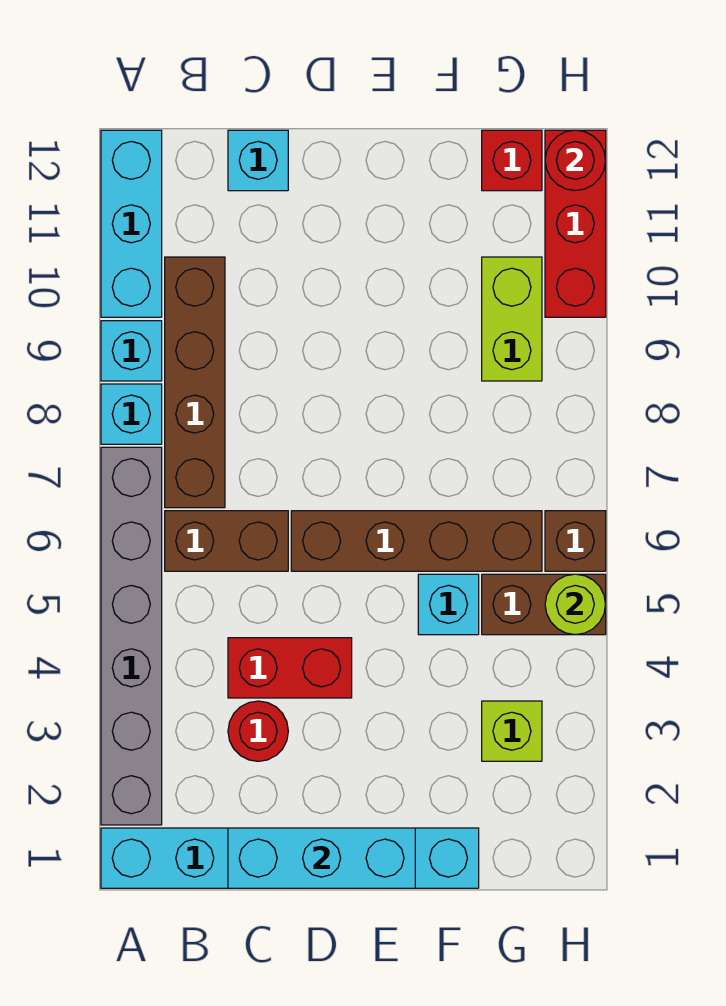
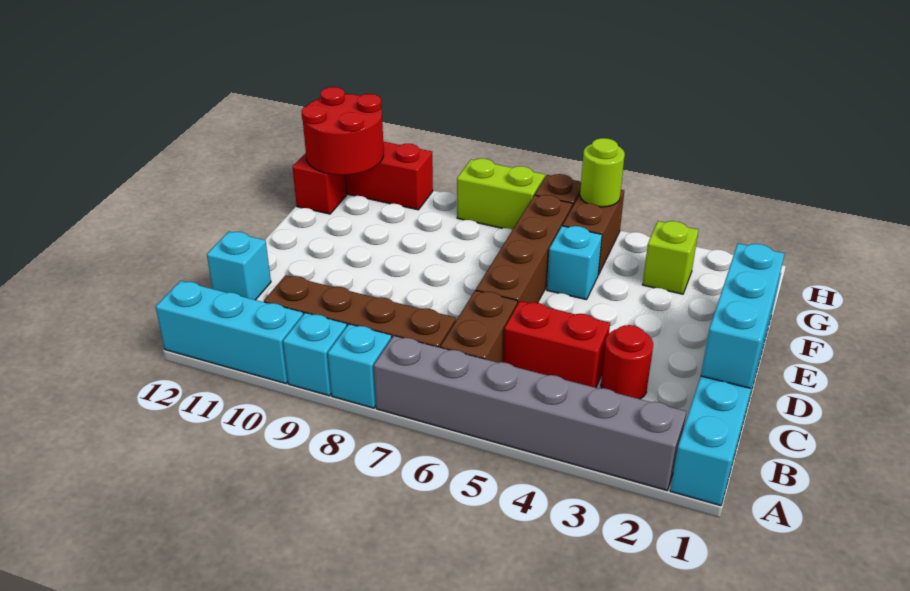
red 1x2 brick [228,638,352,698] -> red 1x2 brick turned to [503,301,610,388]
lime 1x2 brick [482,257,542,381] -> lime 1x2 brick moved to [457,158,545,230]
red 1x1 round brick [545,130,606,191] -> red 2x2 round brick [301,87,384,175]

